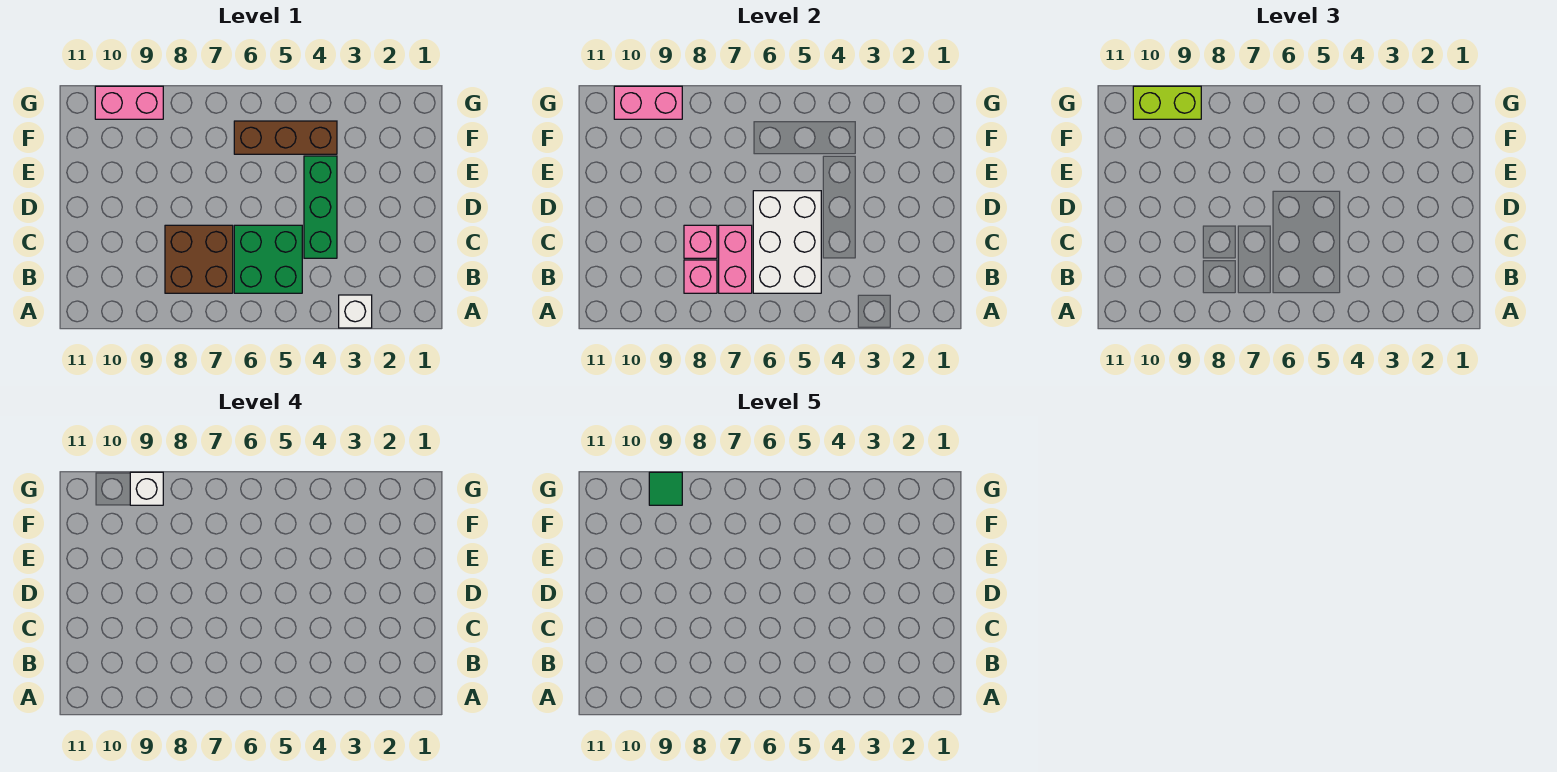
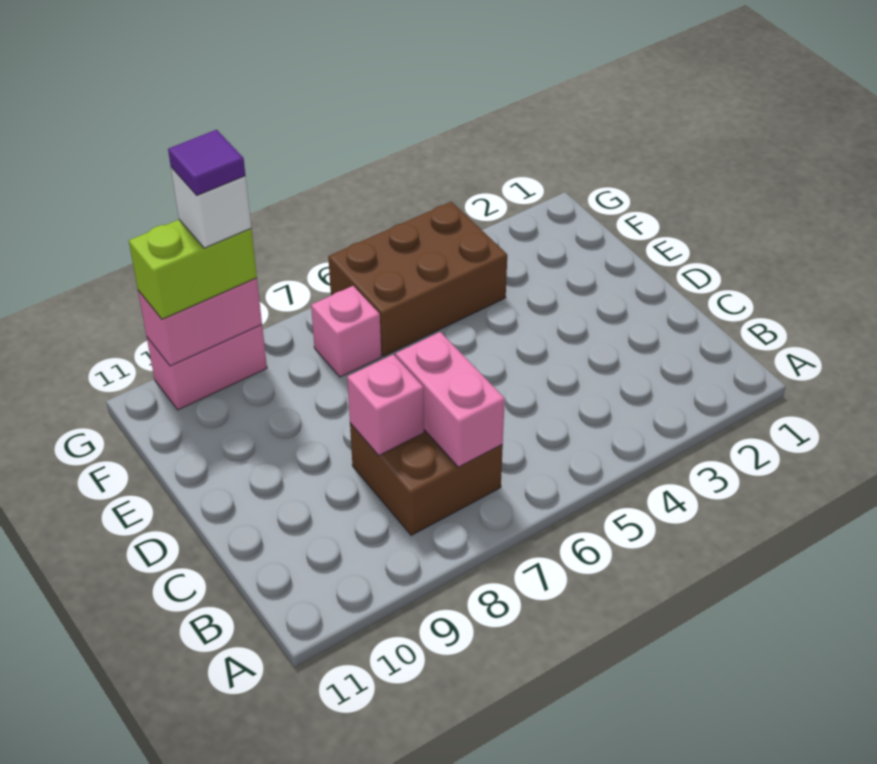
white 1x1 brick [339,295,372,328] -> none
green 2x2 brick [234,225,302,293] -> none
white 2x3 brick [753,191,821,293] -> none
pink 1x1 brick [684,260,717,293] -> pink 1x1 brick moved to [311,286,381,377]
green 1x3 brick [304,156,337,258] -> none
brown 1x3 brick [234,121,337,154] -> brown 2x3 brick [328,202,507,356]
green 1x1 tile [649,472,682,505] -> purple 1x1 tile [168,130,245,195]

